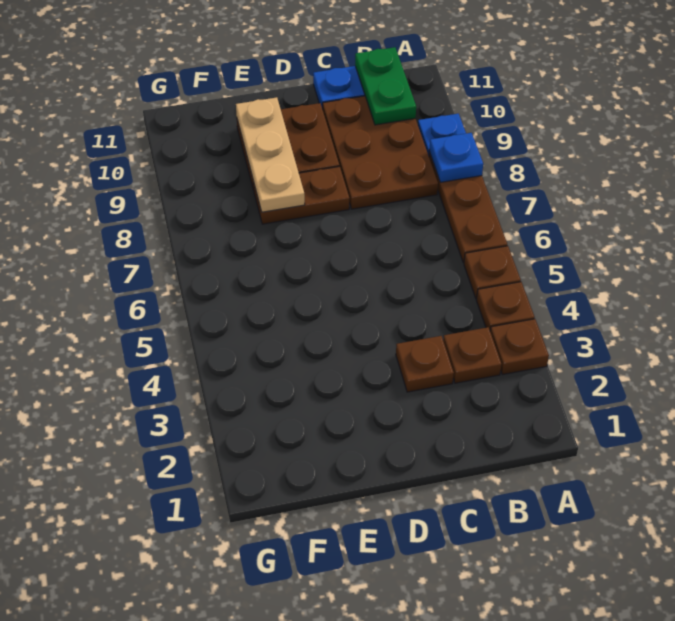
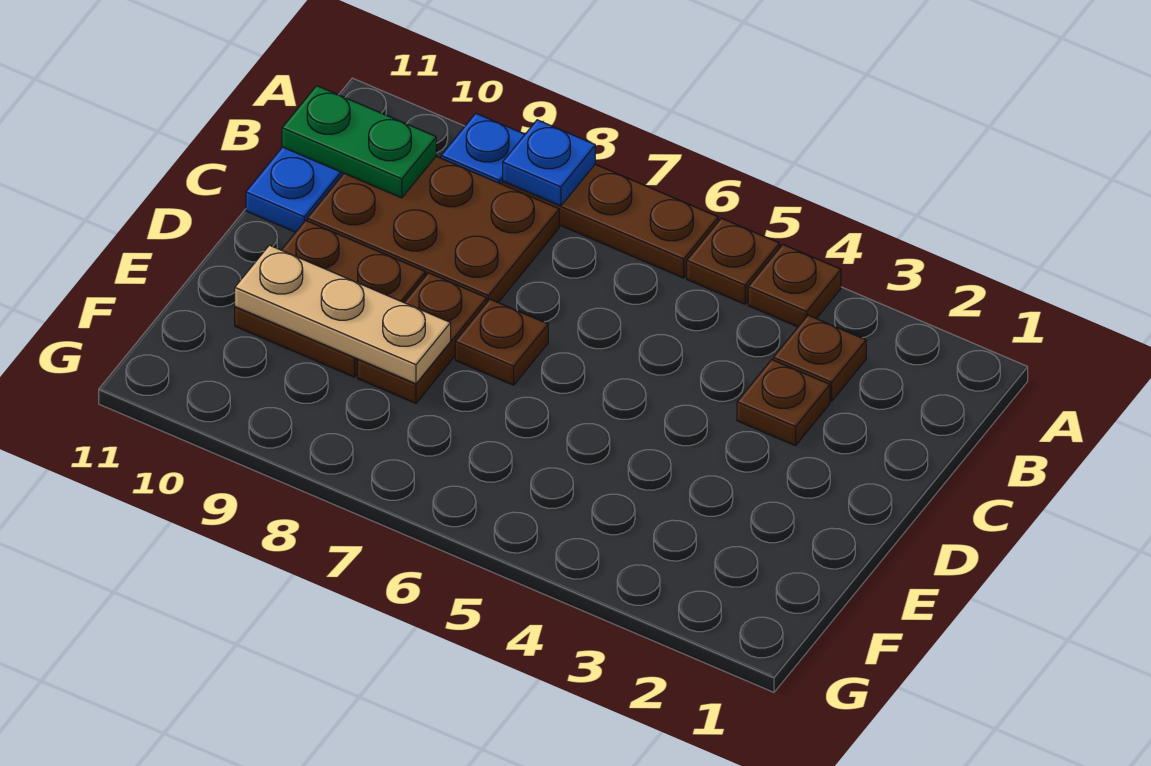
brown 1x1 plate [490,319,549,375] -> brown 1x1 plate moved to [455,299,548,385]

